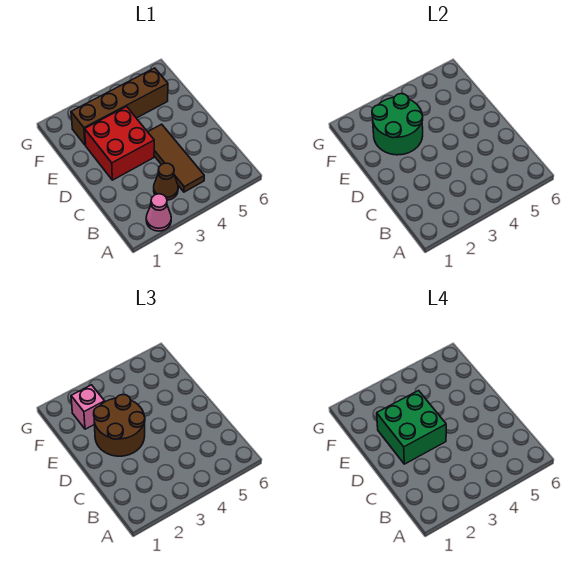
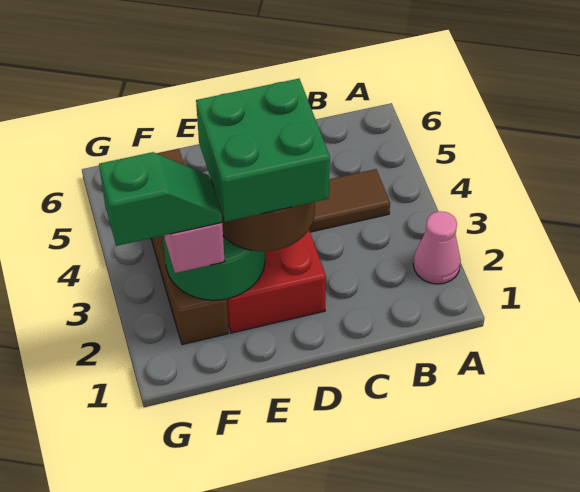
brown 1x1 cone [154,163,178,200] -> none
none -> green 1x2 slope [99,152,222,246]

